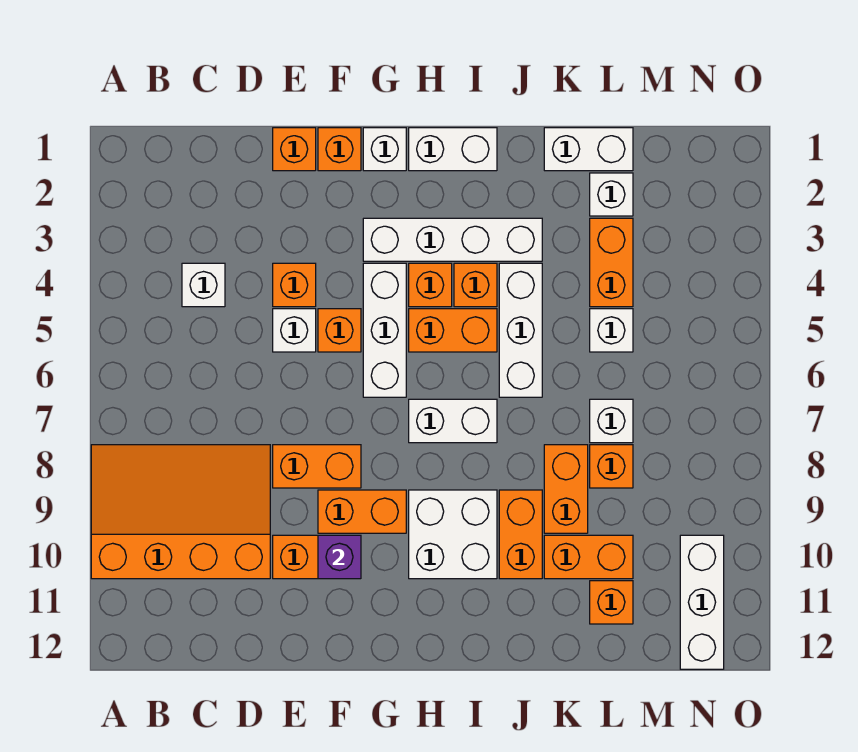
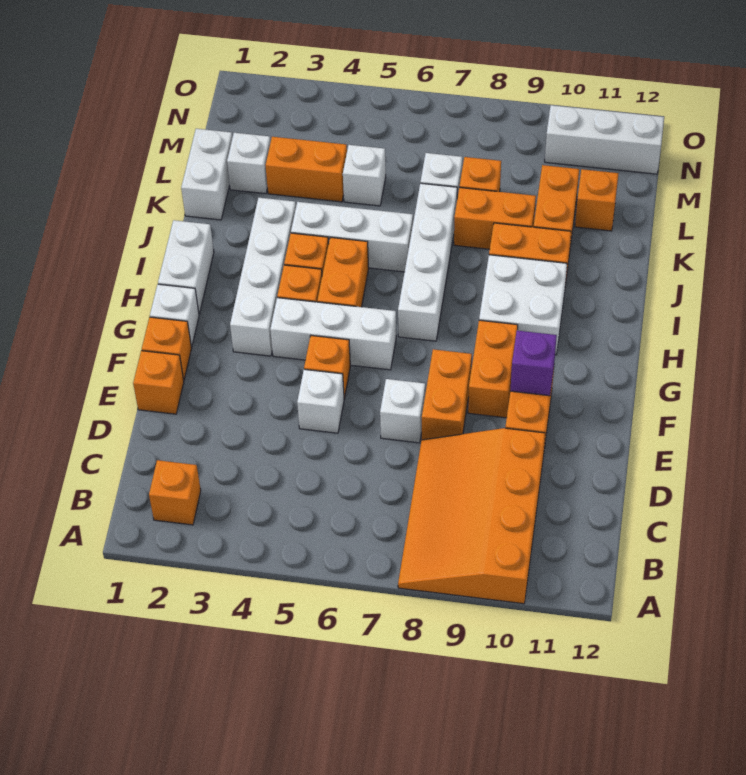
white 1x1 brick [182,263,225,307] -> white 1x1 brick moved to [380,379,425,443]
orange 1x1 brick [273,263,316,307] -> orange 1x1 brick moved to [149,460,201,525]
white 1x2 brick [409,399,497,443] -> white 1x4 brick [398,183,457,341]

